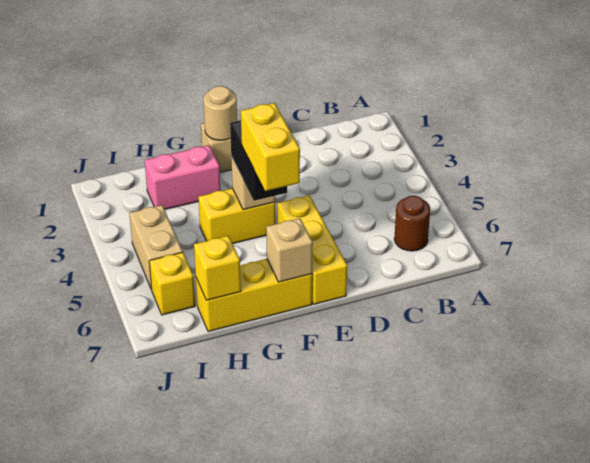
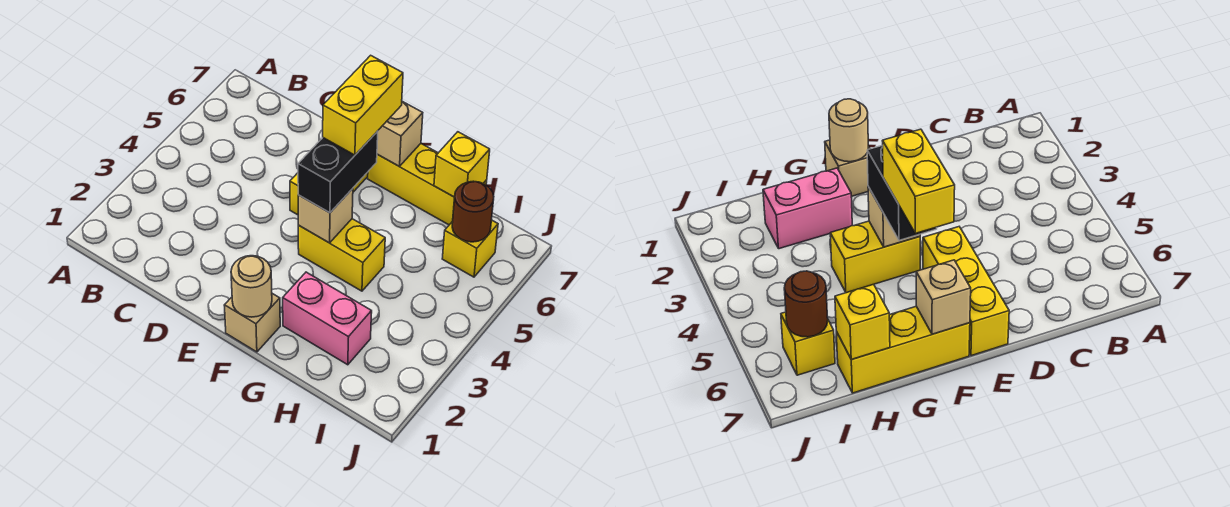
brown 1x1 round brick [394,196,430,251] -> brown 1x1 round brick moved to [452,181,494,242]
tan 1x2 brick [130,205,183,290] -> none

